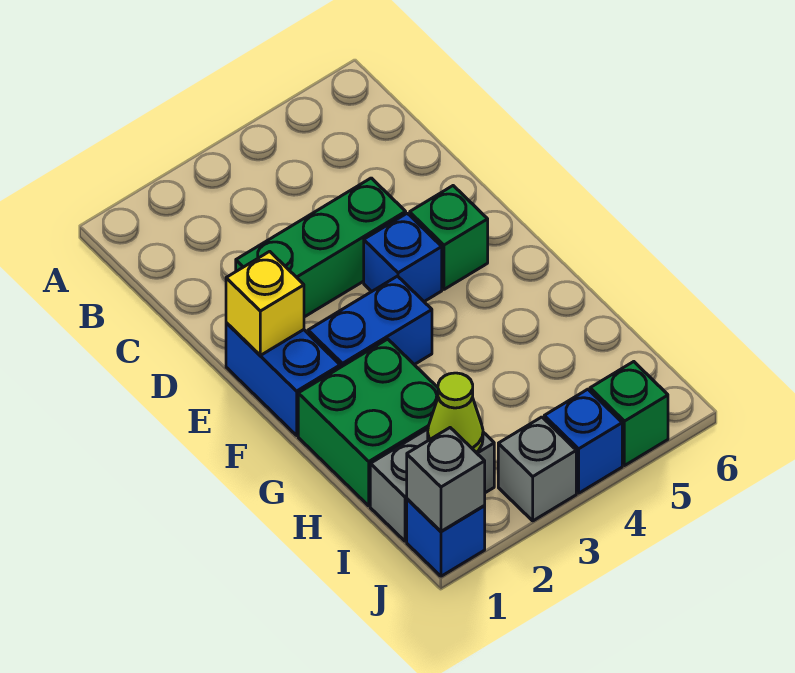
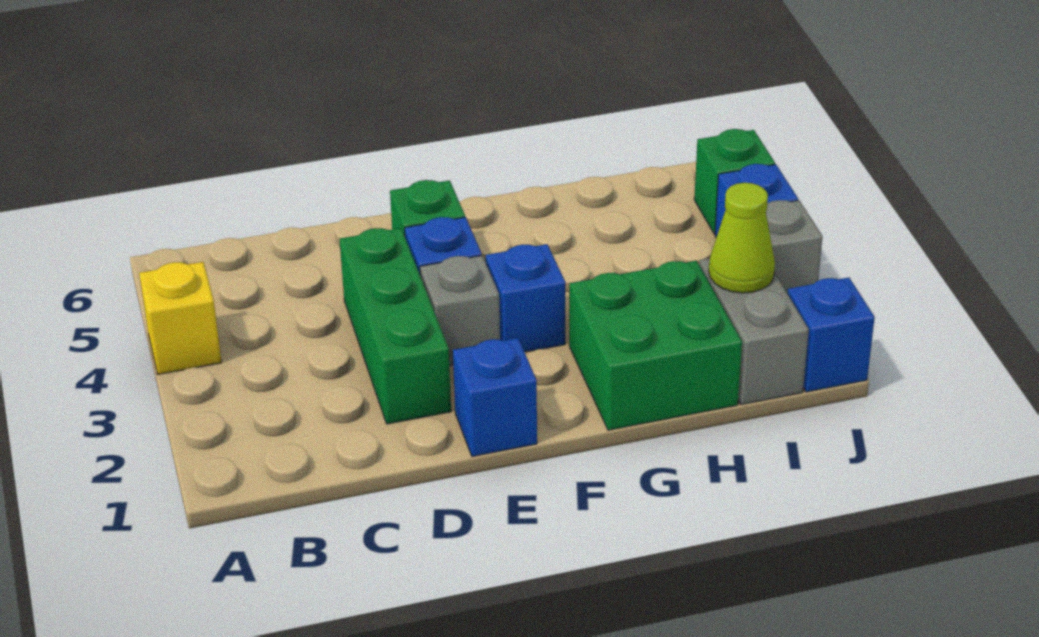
blue 1x2 brick [226,323,340,435] -> blue 1x1 brick [453,338,537,457]
yellow 1x1 brick [226,251,304,355] -> yellow 1x1 brick moved to [139,262,222,374]
blue 1x2 brick [308,276,432,367] -> blue 1x1 brick [486,244,565,352]
grey 1x1 brick [407,428,485,531] -> grey 1x1 brick moved to [420,256,500,366]

